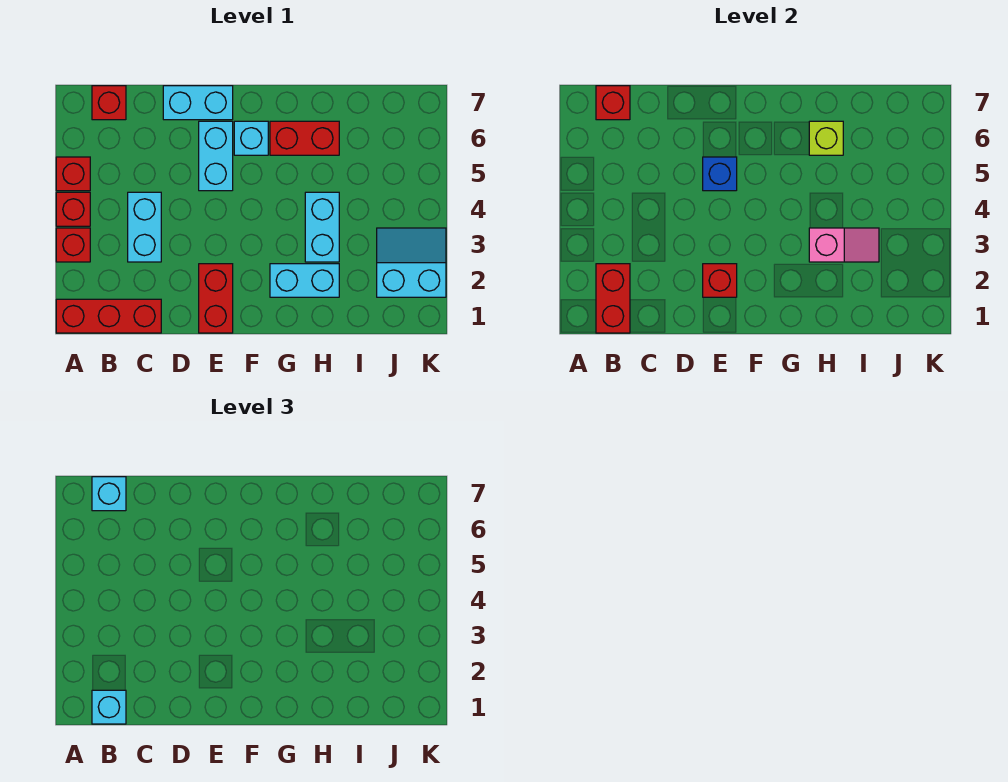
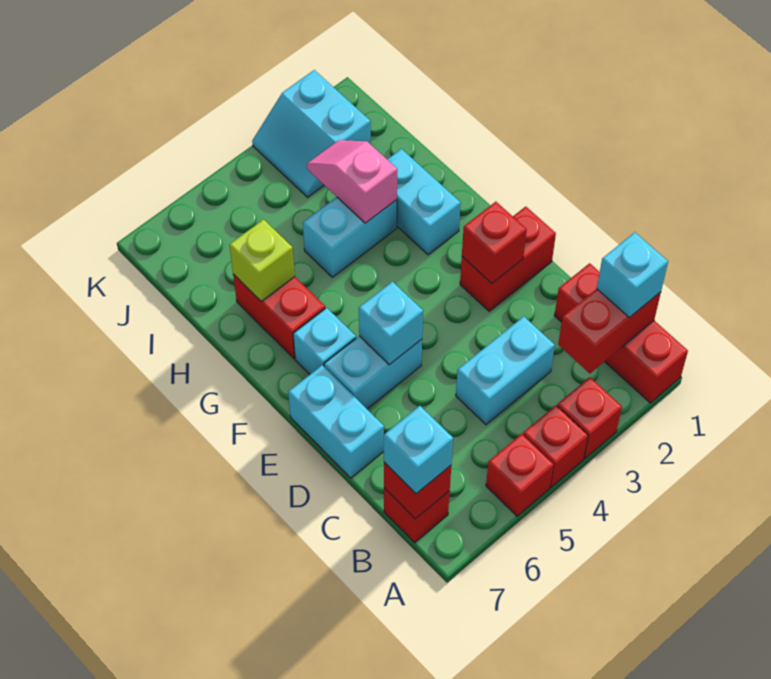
blue 1x1 brick [703,157,737,191] -> cyan 1x1 brick [359,282,423,365]

